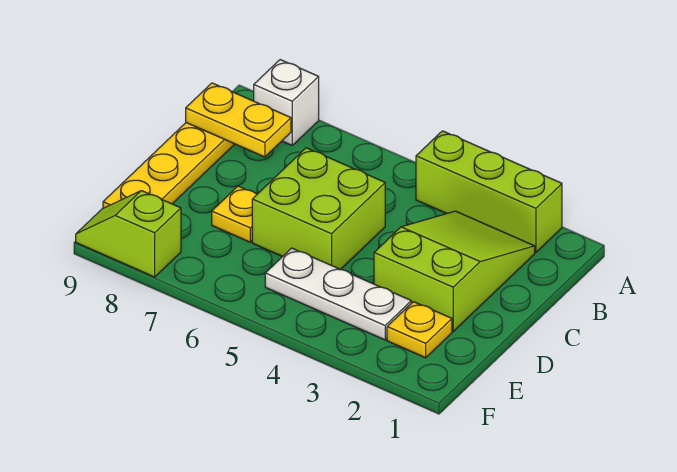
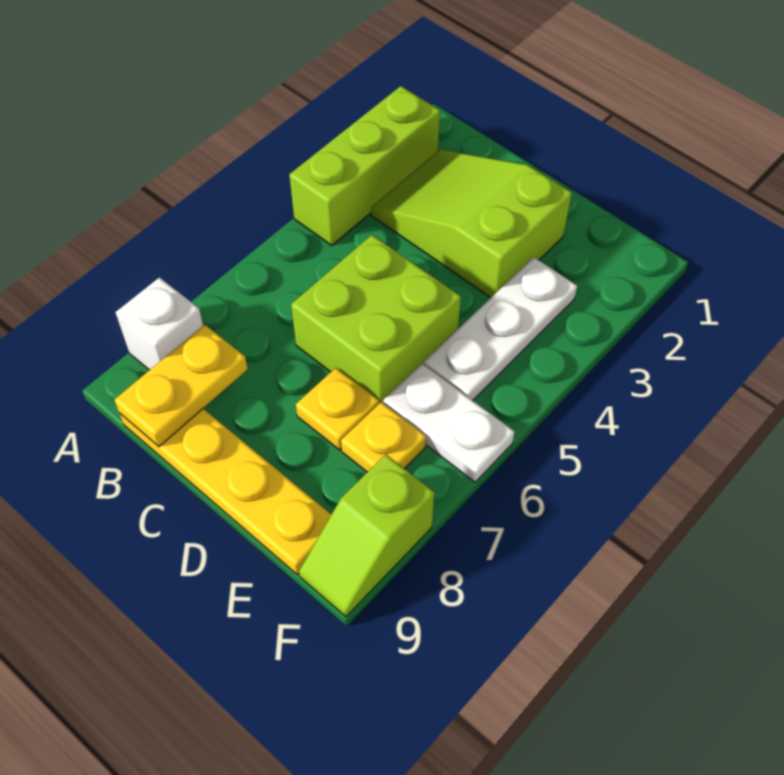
yellow 1x1 plate [387,302,452,358] -> yellow 1x1 plate moved to [341,402,426,472]
none -> white 1x2 plate [383,364,515,482]

